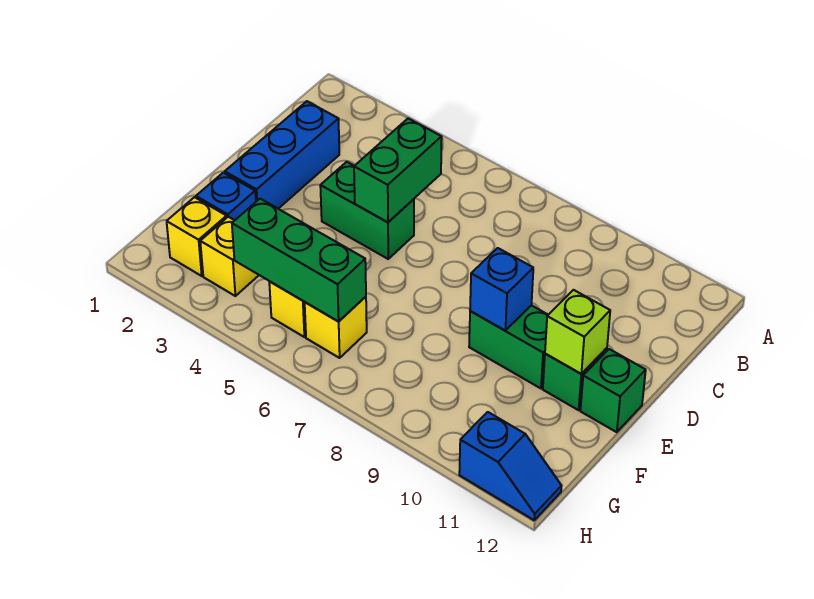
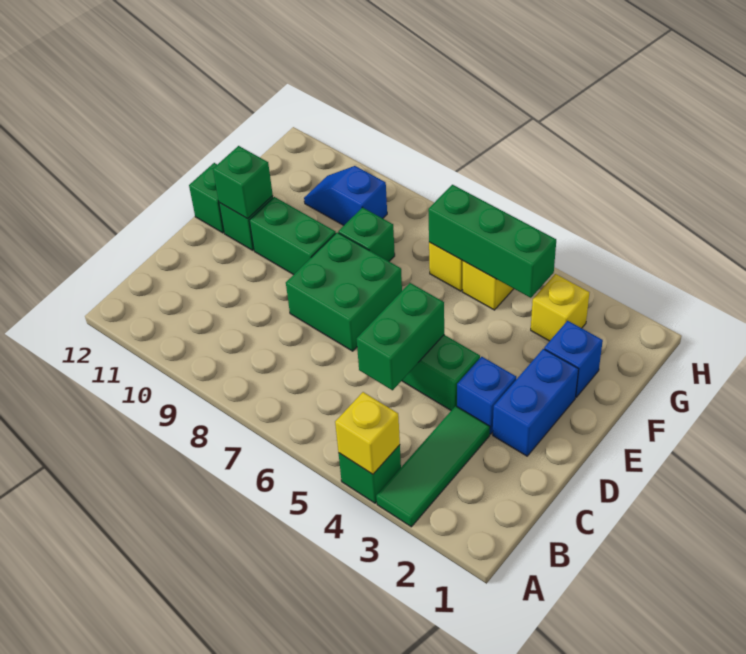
none -> green 1x3 tile [376,406,490,527]
none -> green 1x1 brick [339,445,401,503]
blue 1x3 brick [225,101,339,209] -> blue 1x2 brick [493,349,578,456]
none -> green 2x2 brick [286,232,402,351]
blue 1x1 brick [470,248,533,330] -> blue 1x1 brick moved to [457,357,516,434]
lime 1x1 brick [545,290,610,374] -> green 1x1 brick [213,146,273,219]
none -> green 1x1 brick [338,207,395,261]
yellow 1x1 brick [167,197,227,276] -> yellow 1x1 brick moved to [335,392,400,474]
blue 1x2 slope [459,412,562,520] -> blue 1x2 slope moved to [304,166,387,225]

